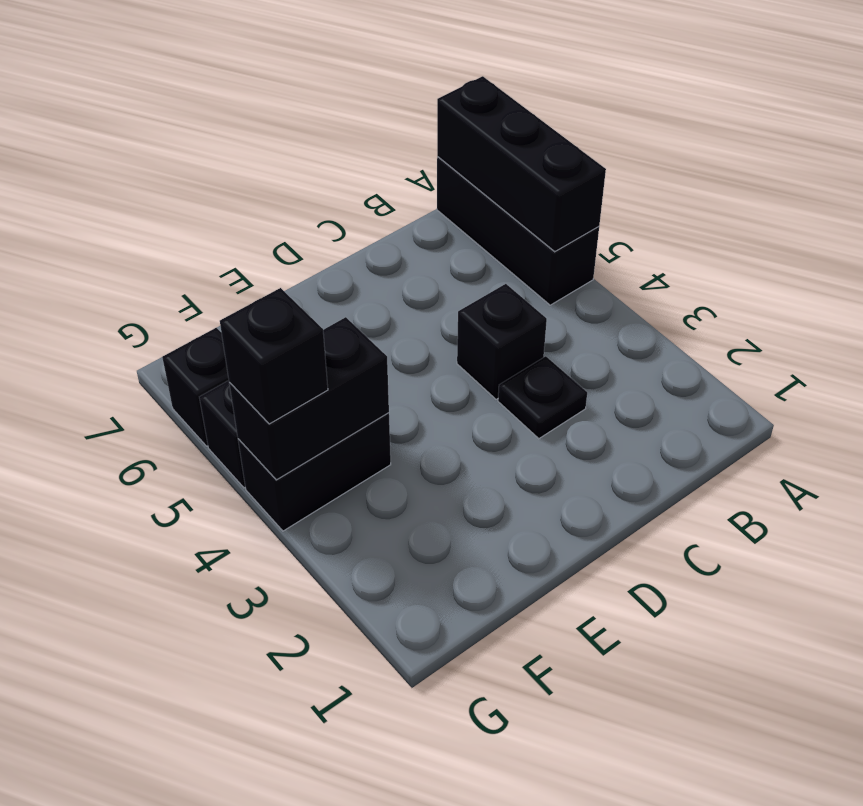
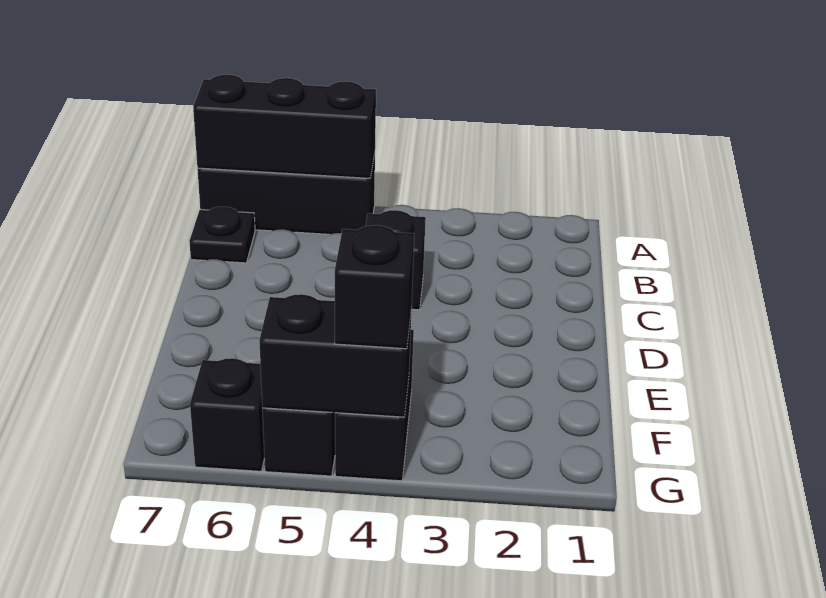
black 1x1 plate [498,356,587,439] -> black 1x1 plate moved to [189,207,255,263]
black 1x2 brick [229,317,389,480] -> black 1x2 brick turned to [259,294,412,417]

